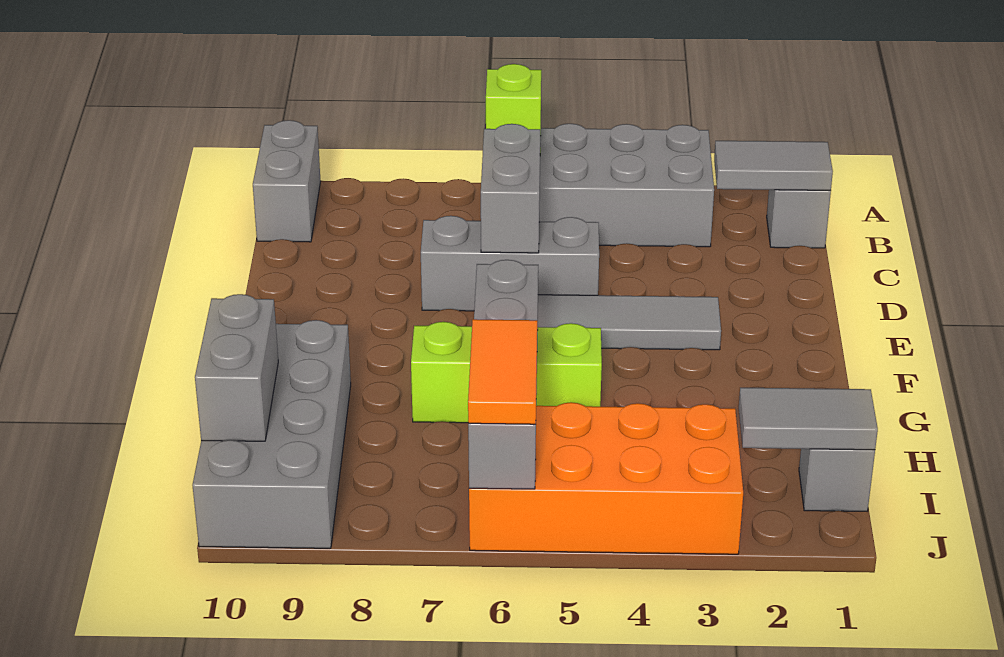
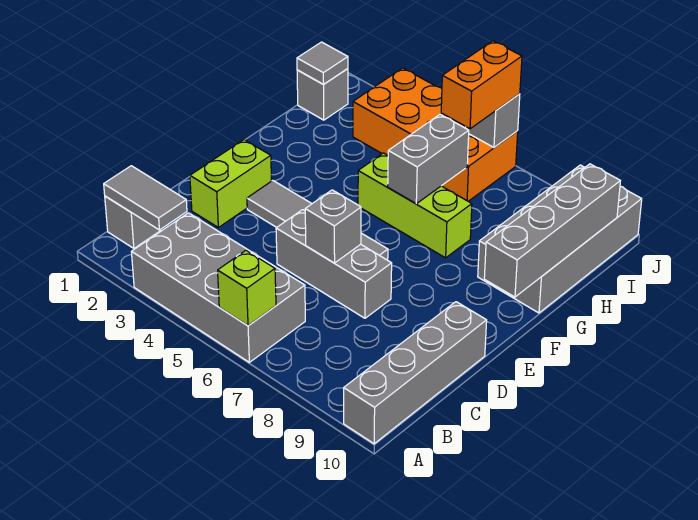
grey 1x2 brick [253,120,321,242] -> grey 1x4 brick [344,302,487,444]
grey 1x2 brick [481,124,540,253] -> grey 1x1 brick [305,190,361,263]
none -> lime 1x2 brick [190,140,272,227]
grey 1x2 brick [195,294,278,441] -> grey 1x4 brick [484,164,620,297]
grey 1x2 tile [739,388,878,450] -> grey 1x1 tile [297,42,348,85]
orange 1x2 tile [468,319,537,424] -> orange 1x2 brick [441,41,522,129]

